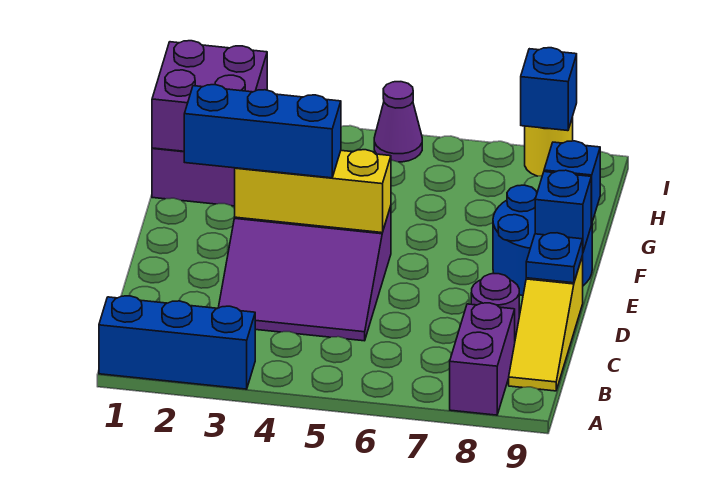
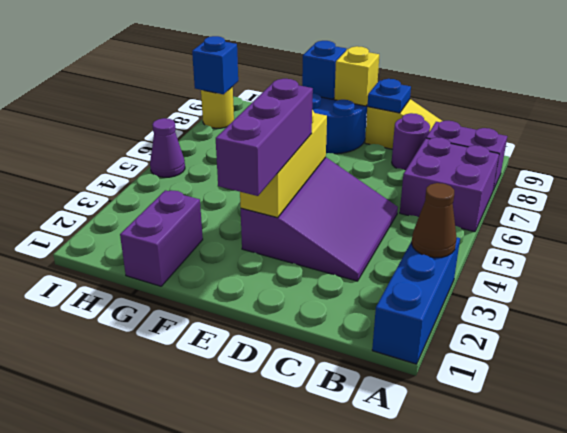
none -> brown 1x1 cone [412,183,457,258]
blue 1x3 brick [184,85,341,178] -> purple 1x3 brick [216,79,313,196]
blue 1x1 brick [535,170,591,252] -> yellow 1x1 brick [334,46,379,106]
purple 2x2 brick [152,41,267,151] -> purple 2x2 brick moved to [400,137,499,232]

